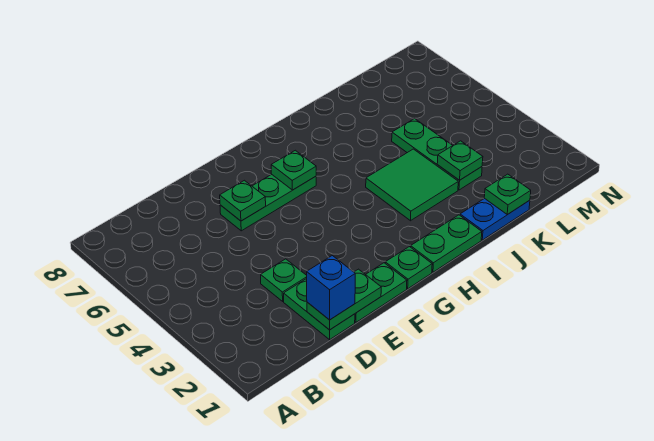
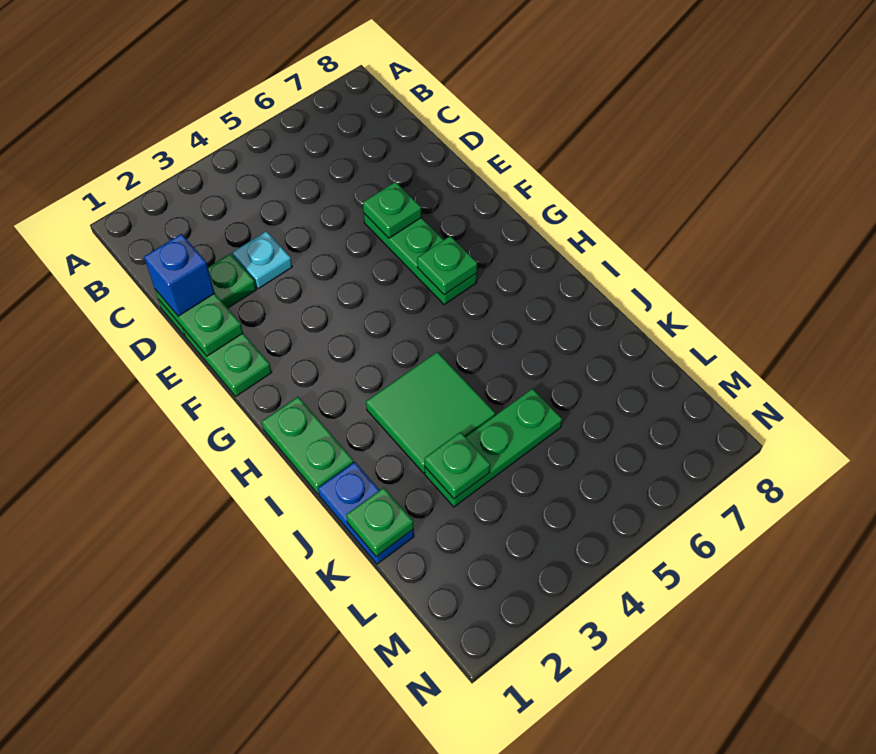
green 1x1 plate [261,259,307,301] -> cyan 1x1 plate [232,231,292,289]
green 1x1 plate [385,247,432,289] -> none

